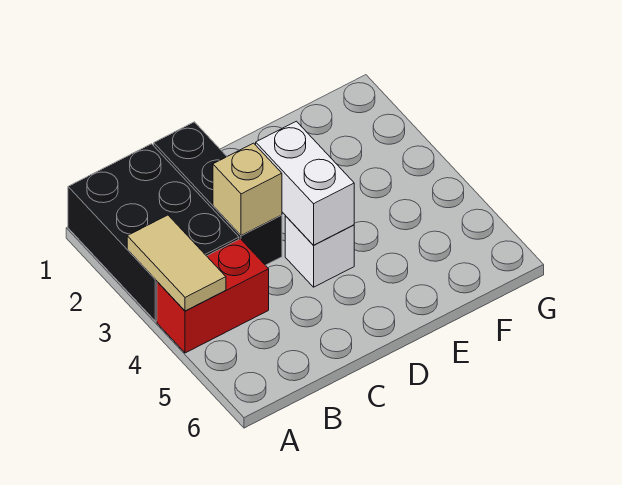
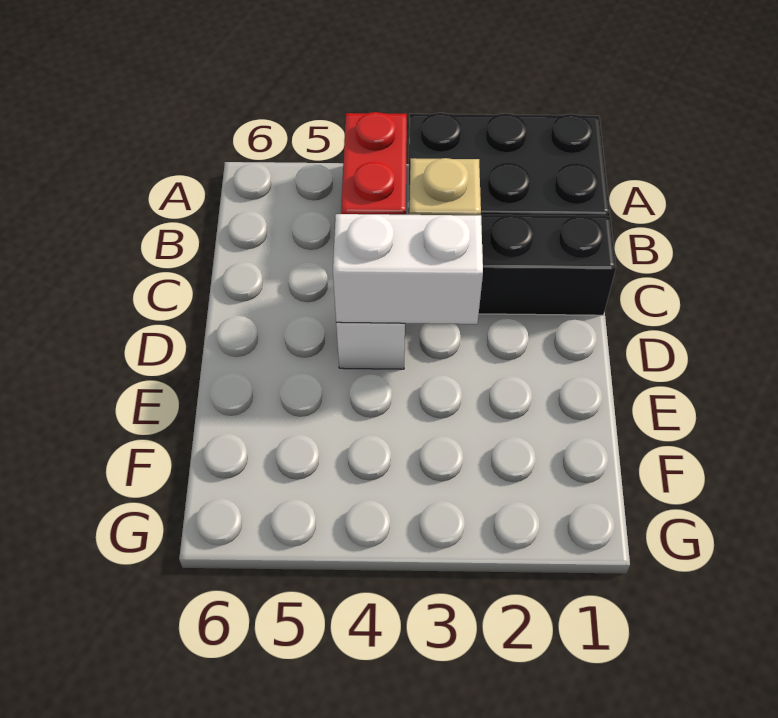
tan 1x2 tile [127,215,226,311] -> none

